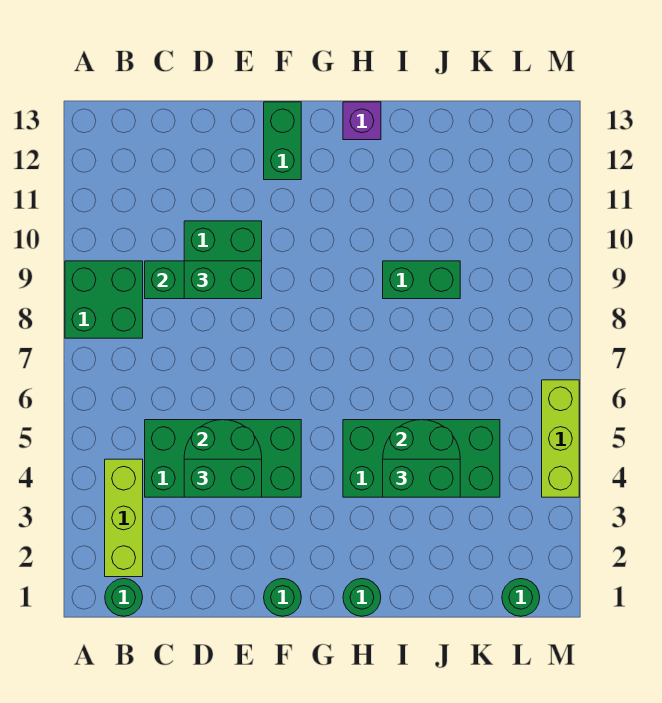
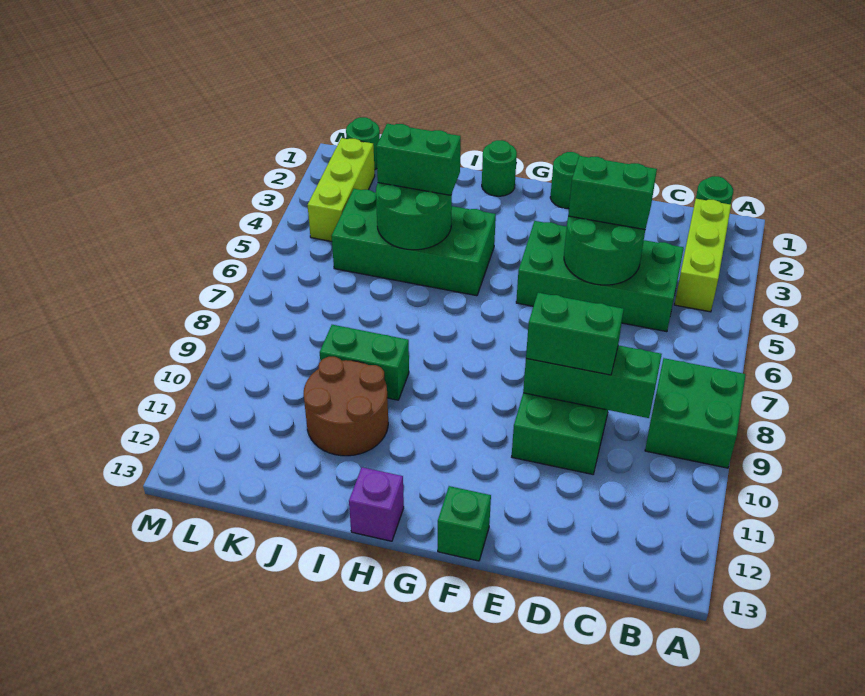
green 1x2 brick [264,102,301,180] -> green 1x1 brick [438,486,491,561]
none -> brown 2x2 round brick [304,357,388,456]
lime 1x3 brick [542,380,579,497] -> lime 1x3 brick moved to [308,138,375,241]

